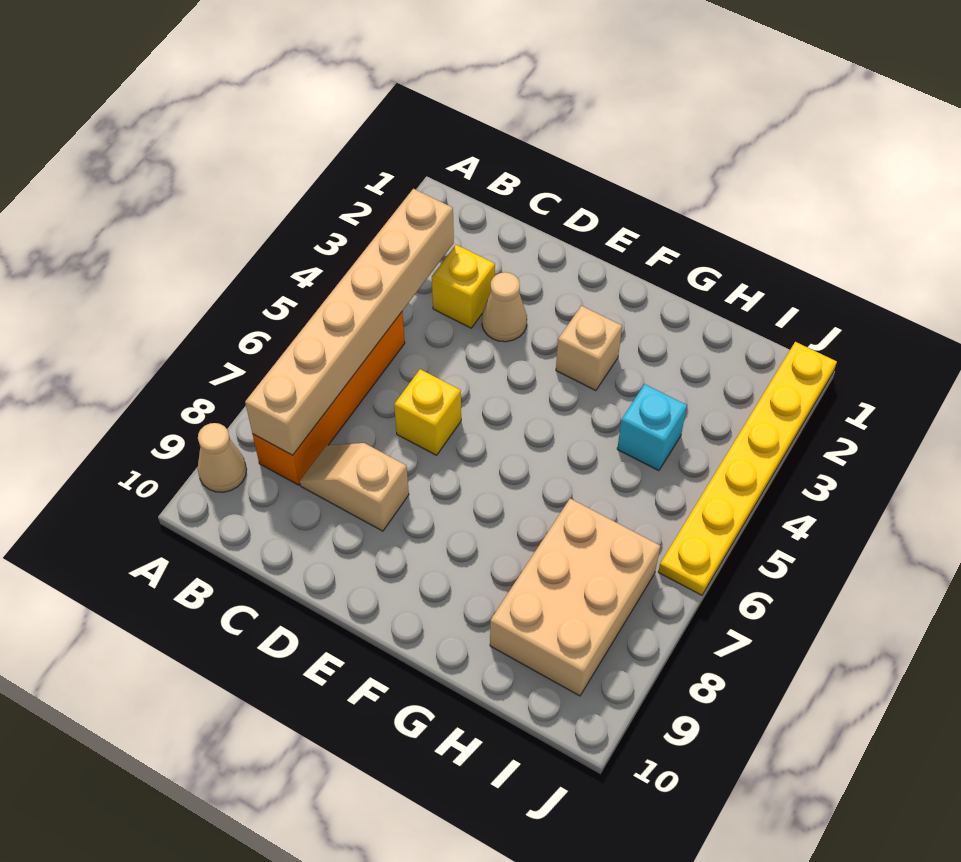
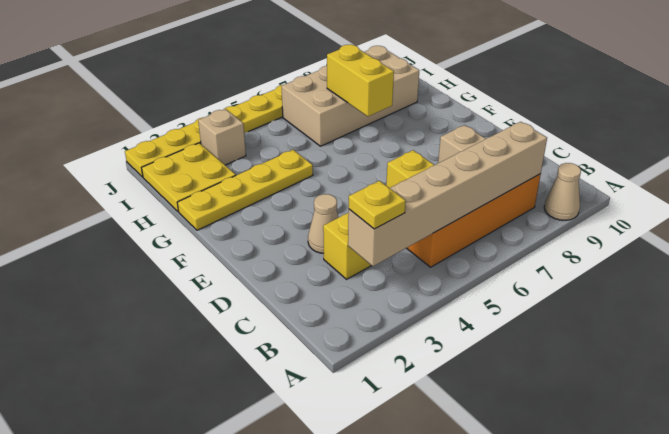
none -> yellow 1x1 plate [349,181,406,229]
tan 1x1 brick [556,306,622,391] -> tan 1x1 brick moved to [198,109,246,165]
none -> yellow 1x4 plate [177,150,313,230]
none -> yellow 1x2 brick [327,45,394,116]
none -> yellow 2x2 plate [142,143,236,212]
cyan 1x1 brick [617,384,687,471] -> none
tan 2x3 brick [490,499,660,696] -> tan 2x4 brick [282,46,419,146]

